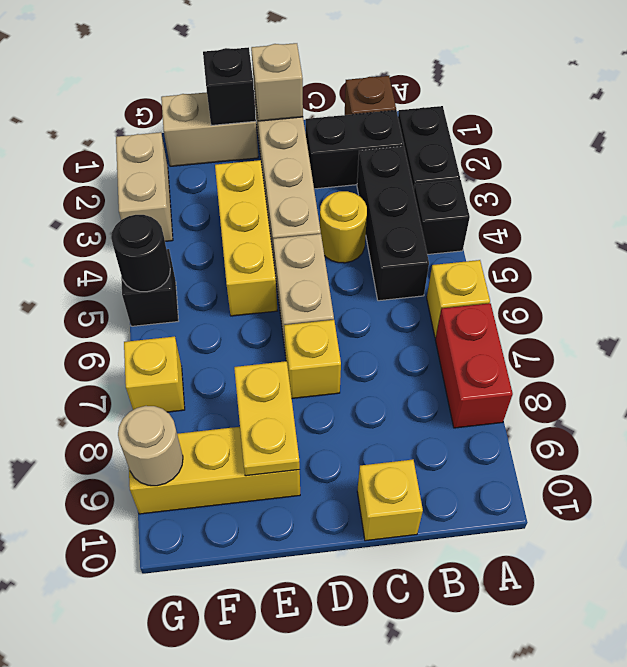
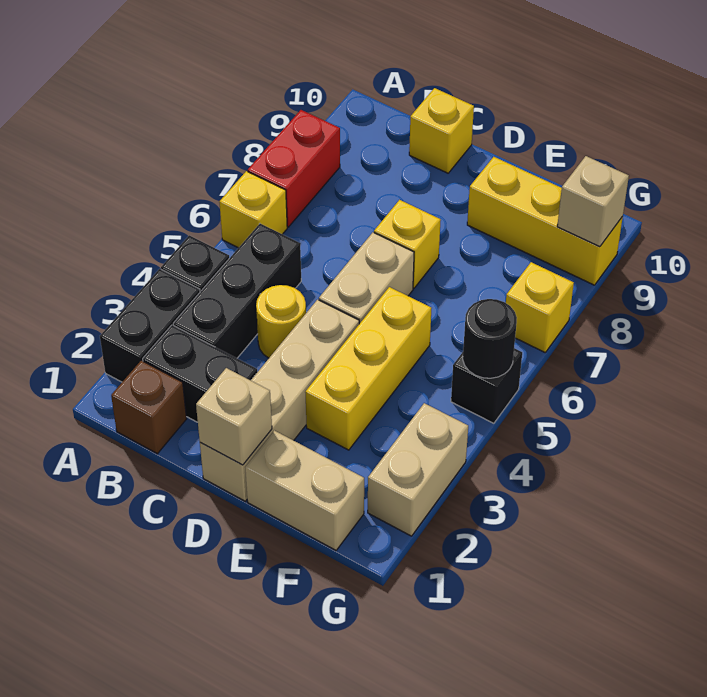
black 1x1 brick [203,47,256,125] -> none
yellow 1x2 plate [234,361,300,476] -> none
tan 1x1 round brick [118,406,183,486] -> tan 1x1 brick [557,156,629,247]

